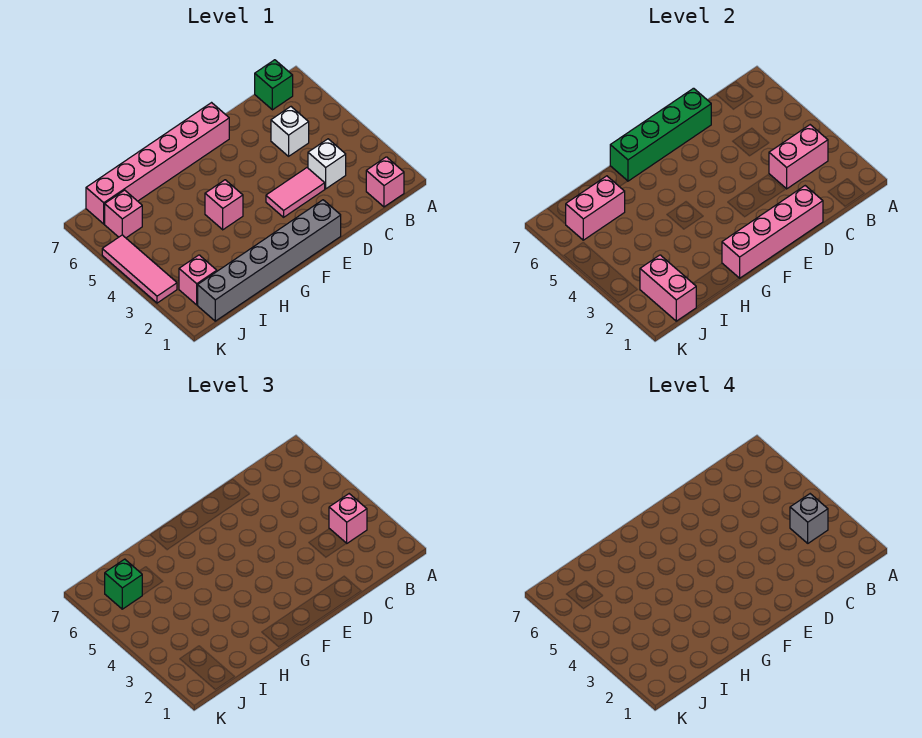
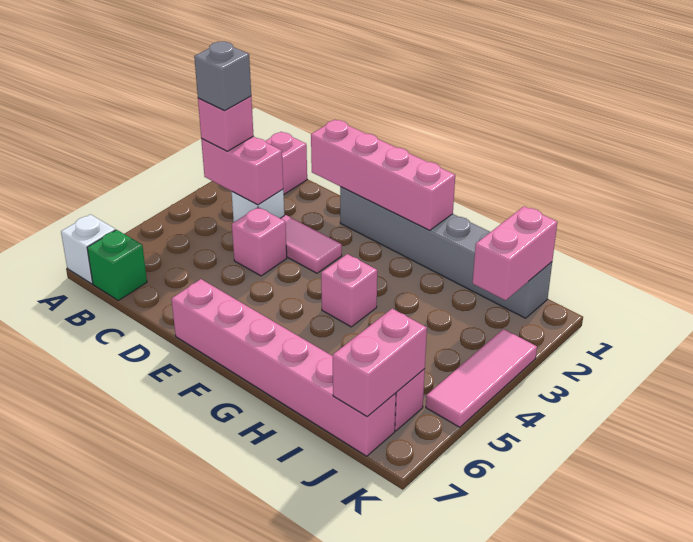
white 1x1 brick [271,107,309,156] -> white 1x1 brick moved to [61,214,115,284]
green 1x4 brick [610,88,711,181] -> none
pink 1x2 brick [566,176,625,240] -> pink 1x2 brick turned to [333,309,427,417]
pink 1x1 brick [179,255,217,305] -> pink 1x1 brick moved to [232,207,287,276]
green 1x1 brick [105,559,142,609] -> none

